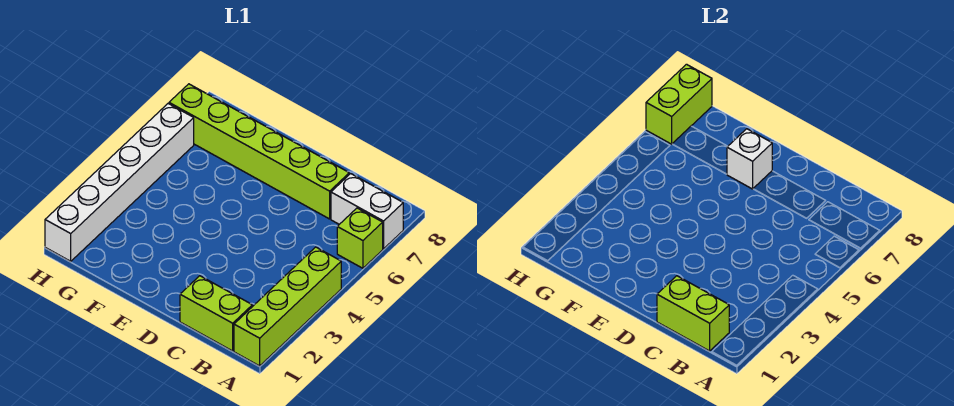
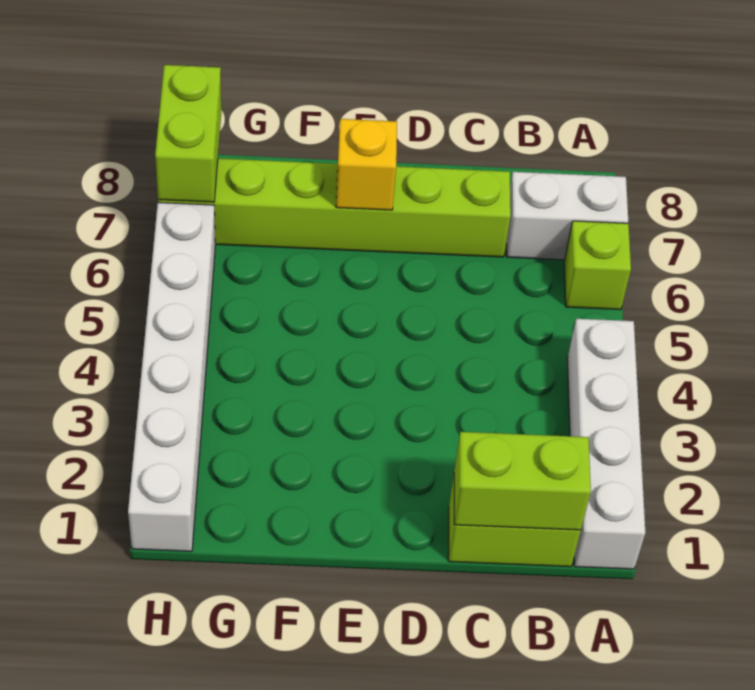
lime 1x4 brick [234,247,341,366] -> white 1x4 brick [567,319,645,569]
white 1x1 brick [727,129,772,189] -> yellow 1x1 brick [336,119,397,210]

